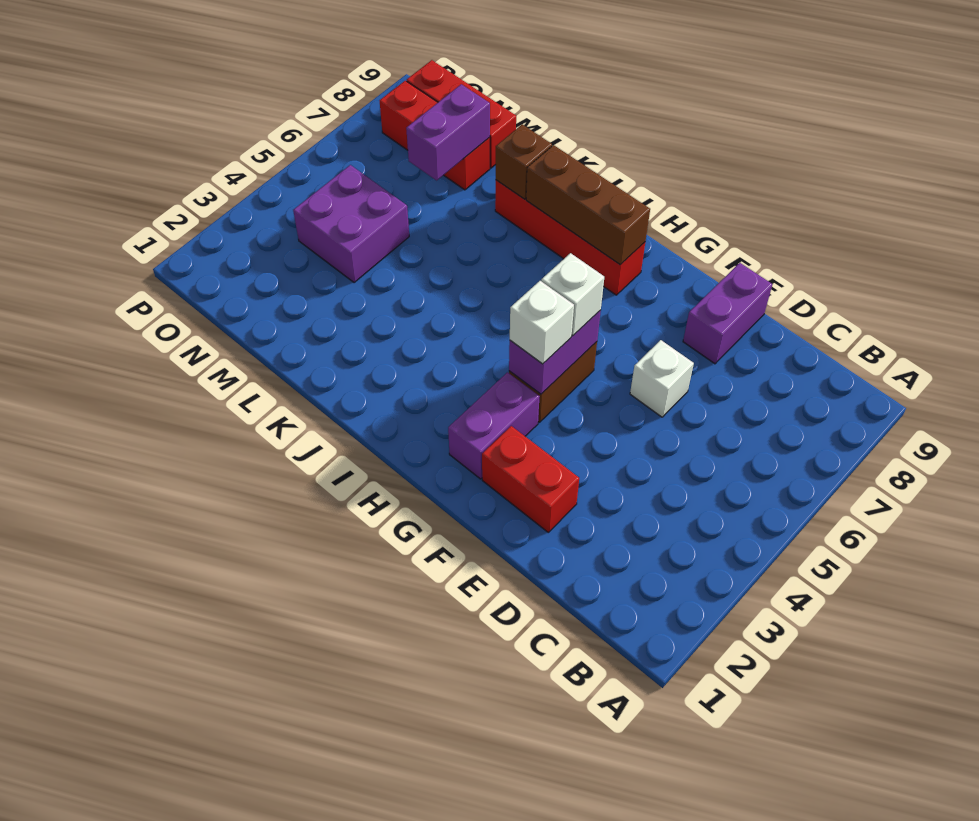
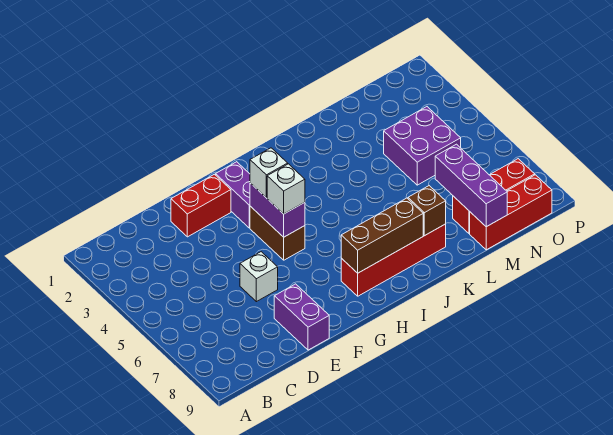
purple 1x2 brick [406,84,490,180] -> purple 1x3 brick [435,144,507,227]

